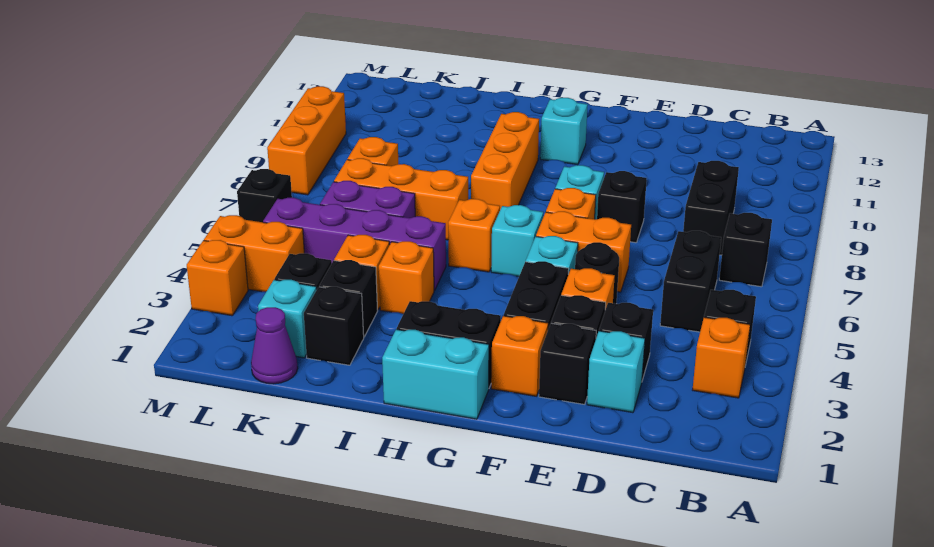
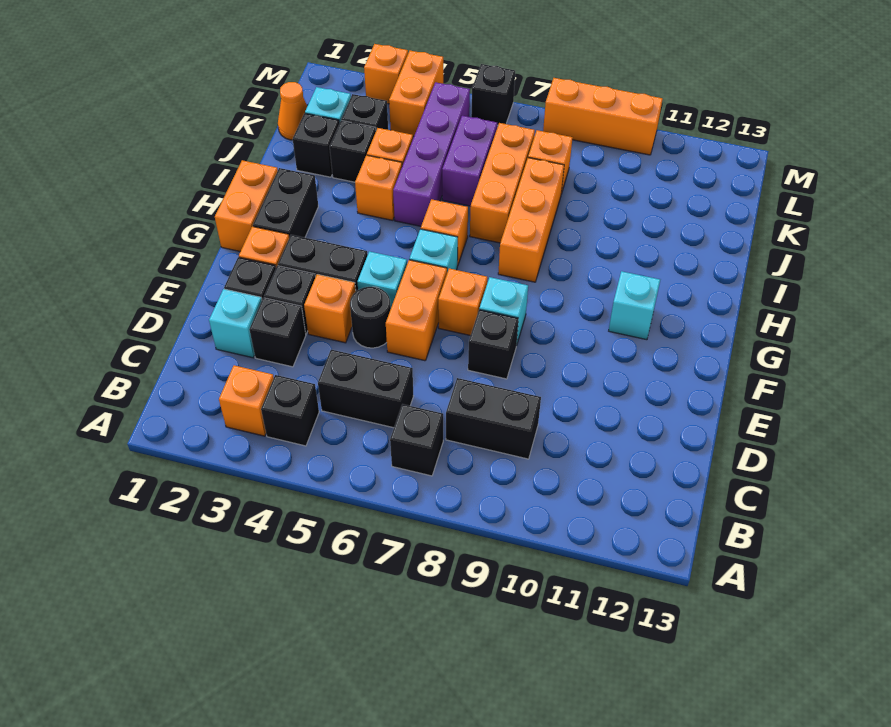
cyan 1x2 brick [382,329,489,419] -> orange 1x2 brick [215,160,278,252]
orange 1x3 brick [471,112,539,210] -> orange 1x3 brick turned to [498,158,564,282]
purple 1x1 cone [251,307,298,384] -> orange 1x1 cone [278,82,307,140]

